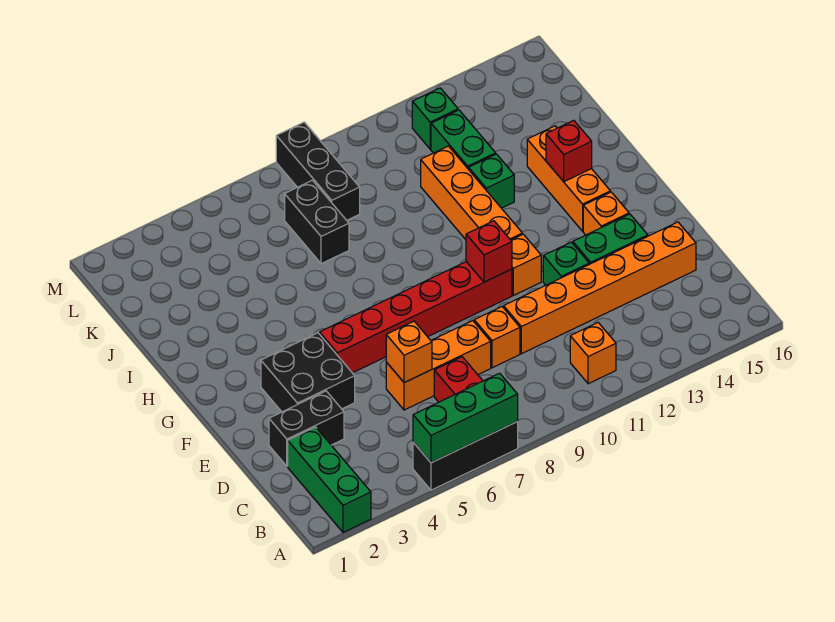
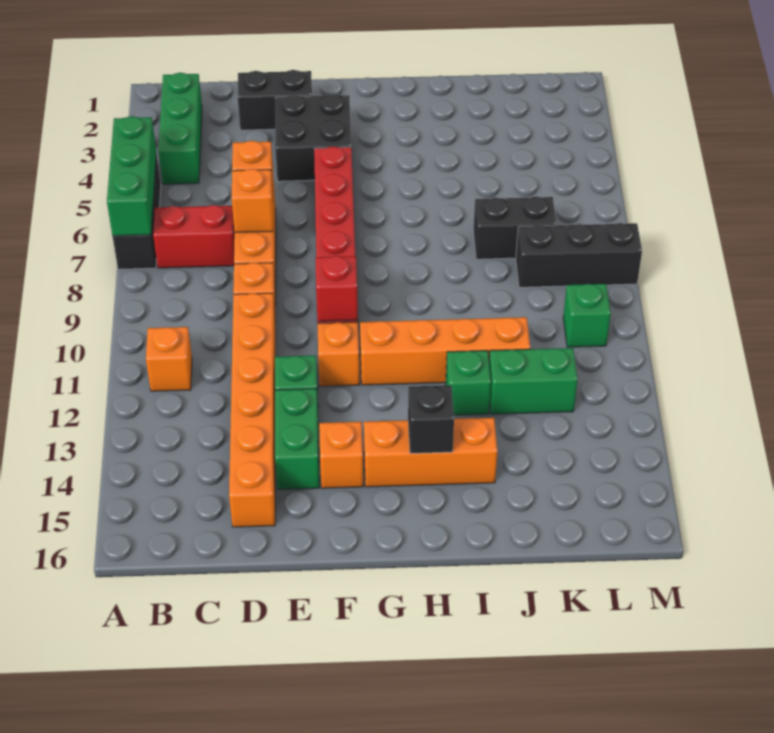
green 1x3 brick [288,427,371,532] -> green 1x3 brick turned to [158,73,202,184]
black 1x2 brick [269,391,344,466] -> black 1x2 brick turned to [238,70,312,130]
none -> orange 1x1 brick [232,169,273,232]
red 1x1 brick [546,120,592,182] -> black 1x1 brick [408,385,454,454]
green 1x1 brick [412,88,458,149] -> green 1x1 brick moved to [563,284,611,347]

